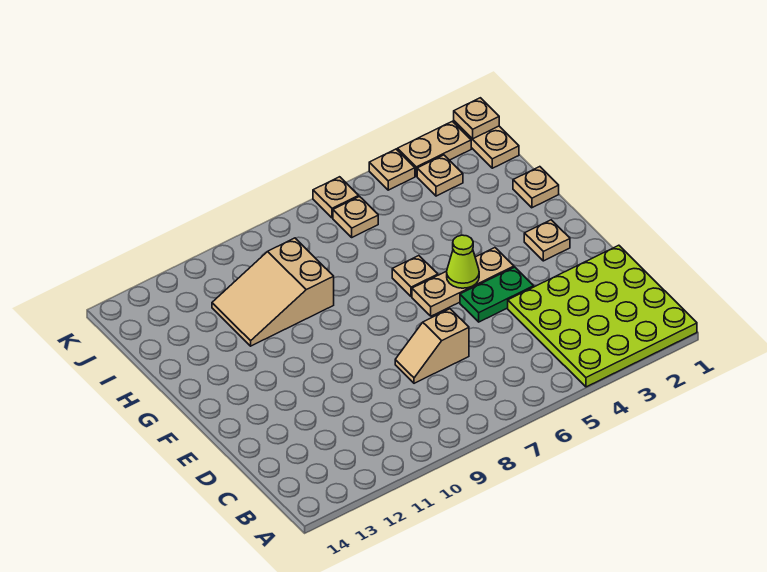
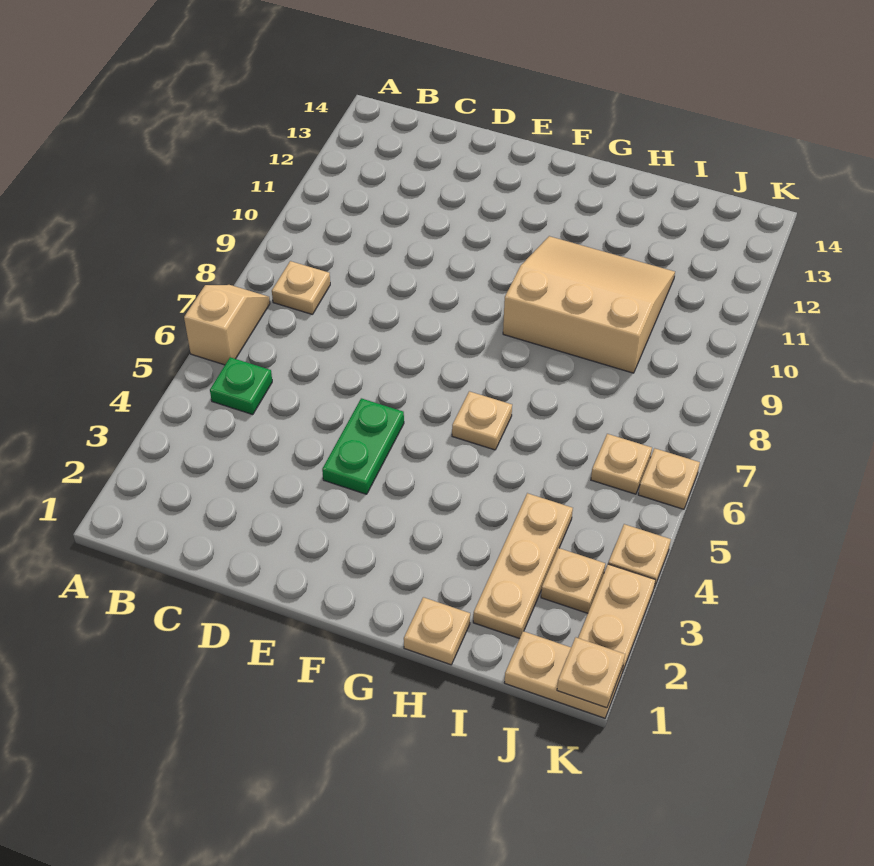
lime 4x4 plate [508,245,697,387] -> none
none -> green 1x1 plate [210,357,272,415]
tan 1x2 slope [395,309,469,383] -> tan 1x2 slope moved to [184,285,270,365]
tan 1x1 plate [524,220,570,261] -> tan 1x1 plate moved to [272,261,330,314]
tan 1x3 plate [412,248,514,316] -> tan 1x3 plate moved to [473,493,573,639]
lime 1x1 cone [447,235,479,288] -> none
tan 2x3 slope [212,238,334,346] -> tan 3x3 slope [503,236,675,373]

